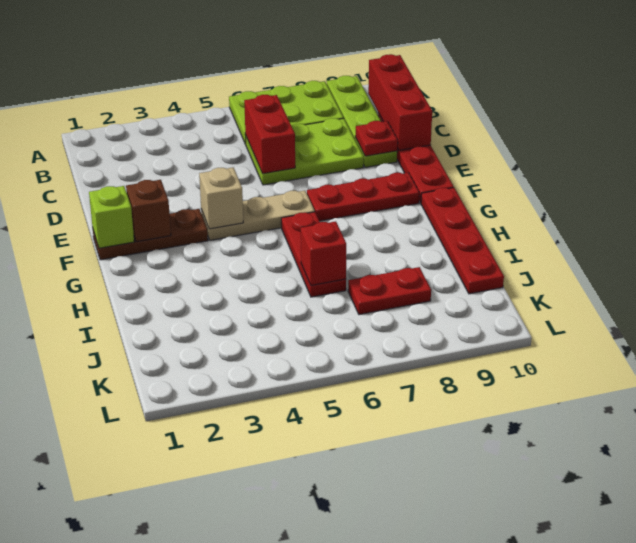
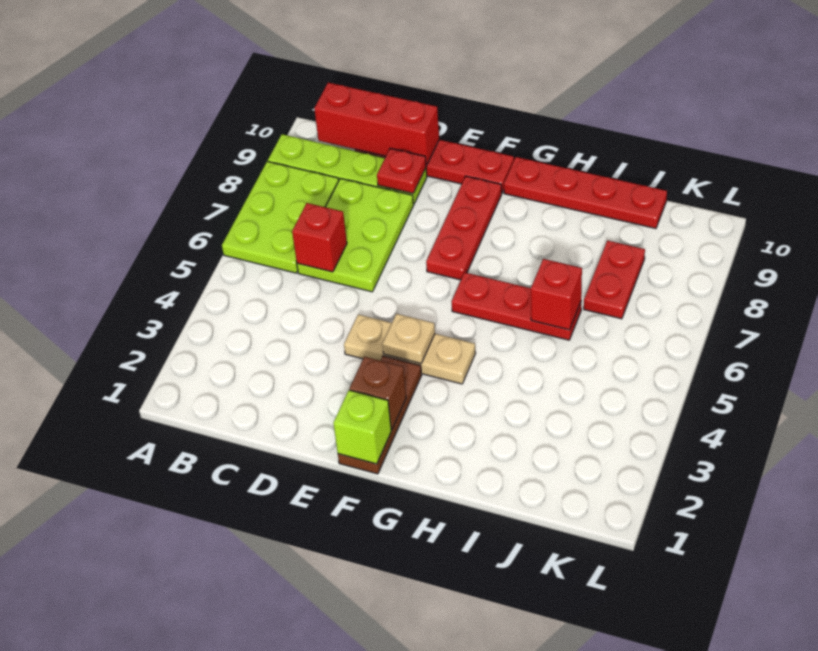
red 1x2 brick [244,95,295,174] -> red 1x1 brick [292,203,347,272]
tan 1x3 plate [201,190,315,240] -> tan 1x3 plate turned to [344,314,476,384]
tan 1x1 brick [199,167,243,229] -> tan 1x1 plate [382,314,435,363]

